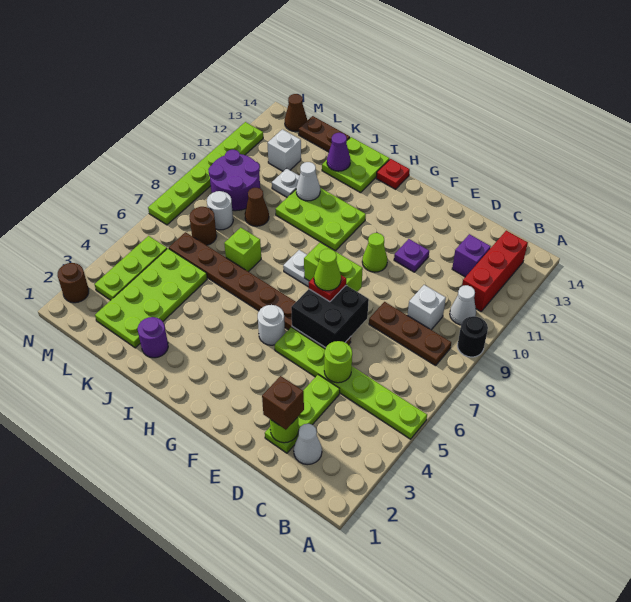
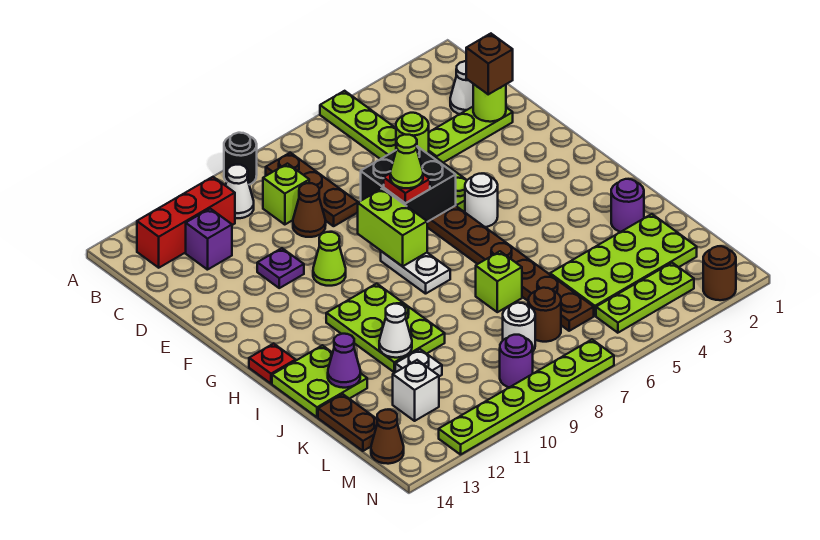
white 1x1 brick [407,285,446,330] -> lime 1x1 brick [263,164,309,225]
brown 1x1 cone [245,188,269,226] -> brown 1x1 cone moved to [293,183,326,237]
purple 2x2 round brick [208,150,260,211] -> purple 1x1 round brick [500,335,533,387]

